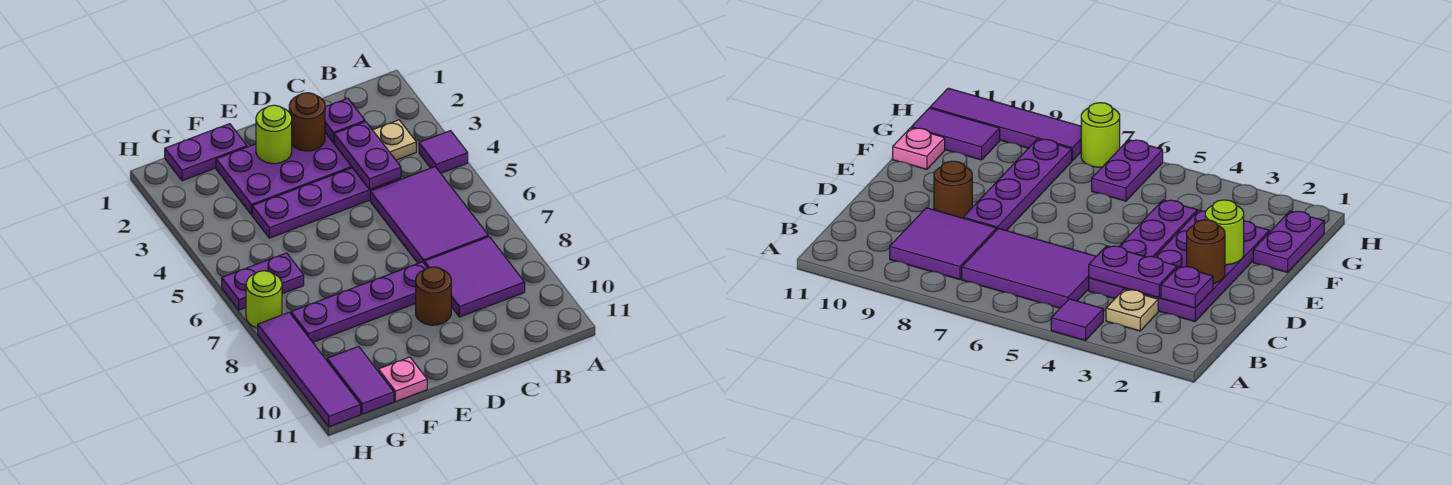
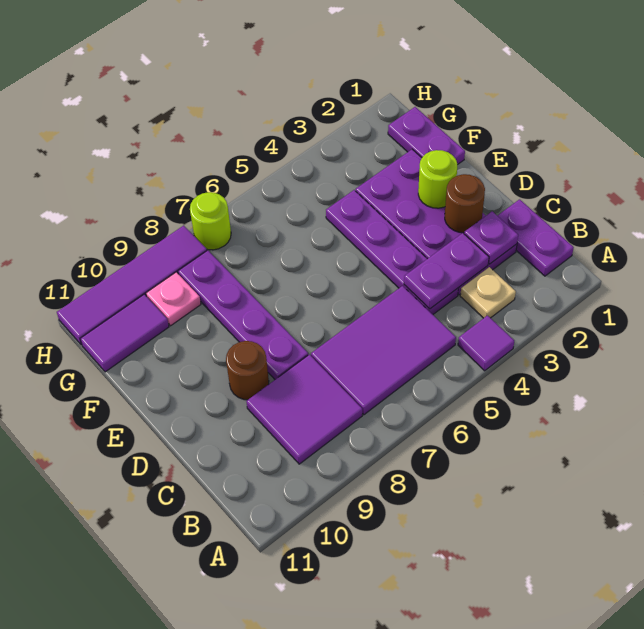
pink 1x1 plate [378,357,427,402] -> pink 1x1 plate moved to [146,272,201,326]
purple 1x2 plate [222,253,304,310] -> purple 1x2 plate moved to [498,199,574,276]

